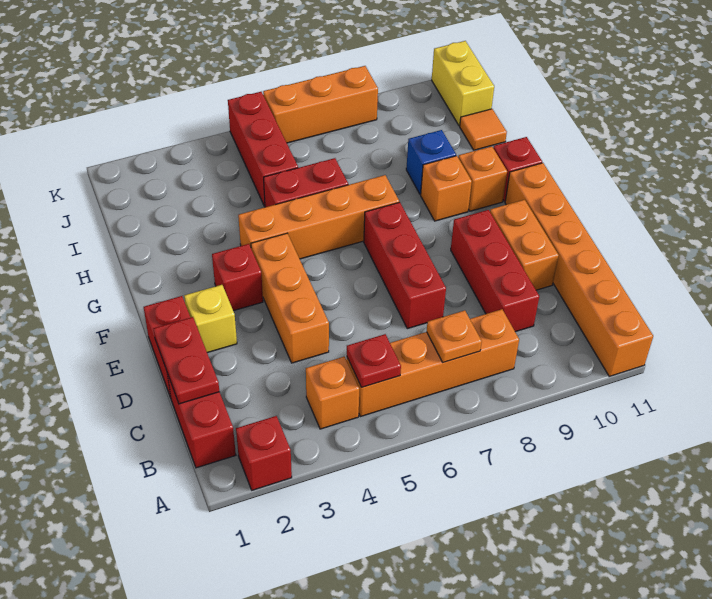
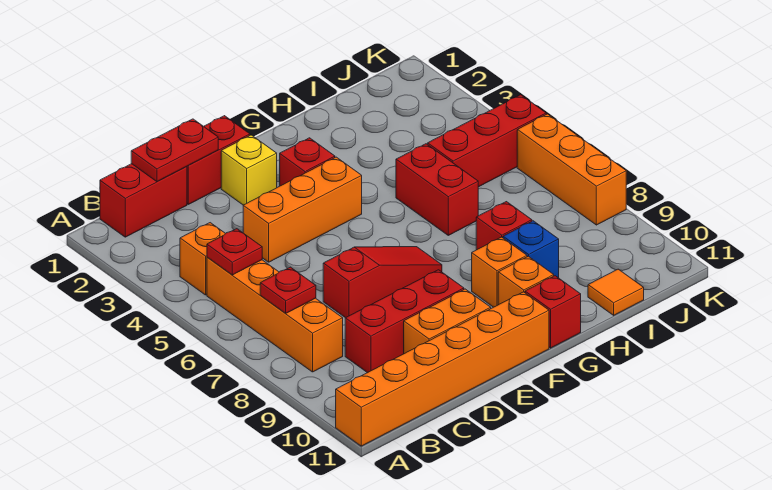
red 1x1 brick [236,416,292,490] -> red 1x1 brick moved to [476,202,532,250]
orange 1x1 plate [427,310,482,362] -> red 1x1 plate [260,267,316,313]
red 1x3 brick [364,202,446,329] -> red 1x3 slope [323,246,442,318]
orange 1x4 brick [238,175,399,259] -> none
yellow 1x2 brick [432,41,494,126] -> none

